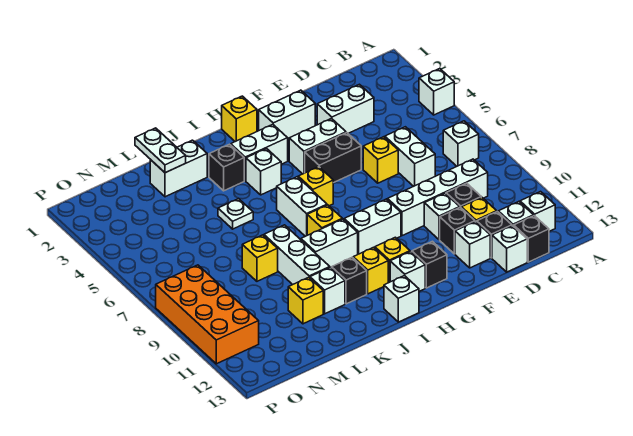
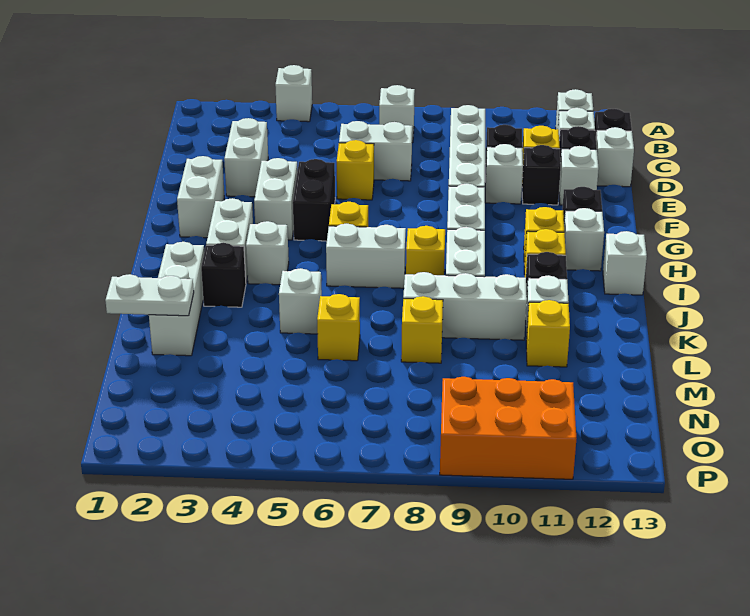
yellow 1x1 brick [222,96,257,142] -> yellow 1x1 brick moved to [317,294,360,361]
white 1x2 brick [150,140,207,197] -> white 1x3 brick [149,242,204,356]
white 1x1 plate [218,199,253,229] -> white 1x1 brick [279,268,322,334]
orange 2x4 brick [156,265,259,364] -> orange 2x3 brick [440,377,576,479]

